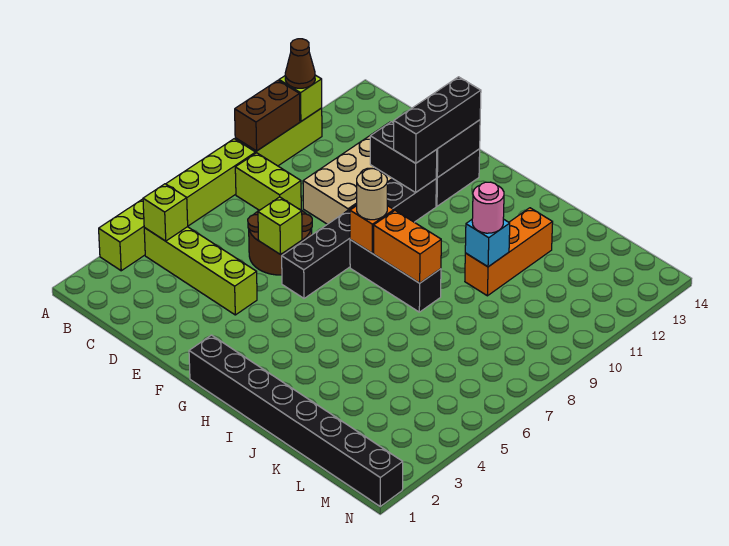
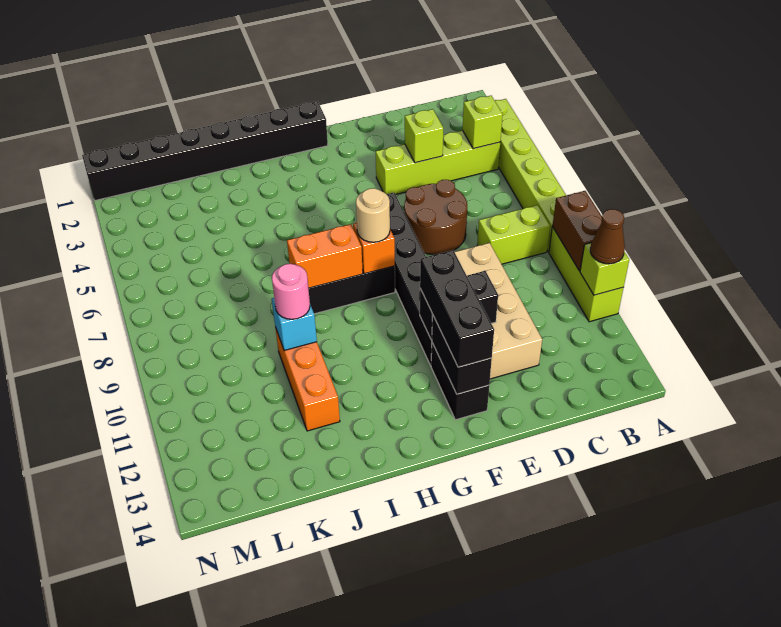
lime 1x1 brick [258,197,302,254] -> lime 1x1 brick moved to [405,109,443,163]

